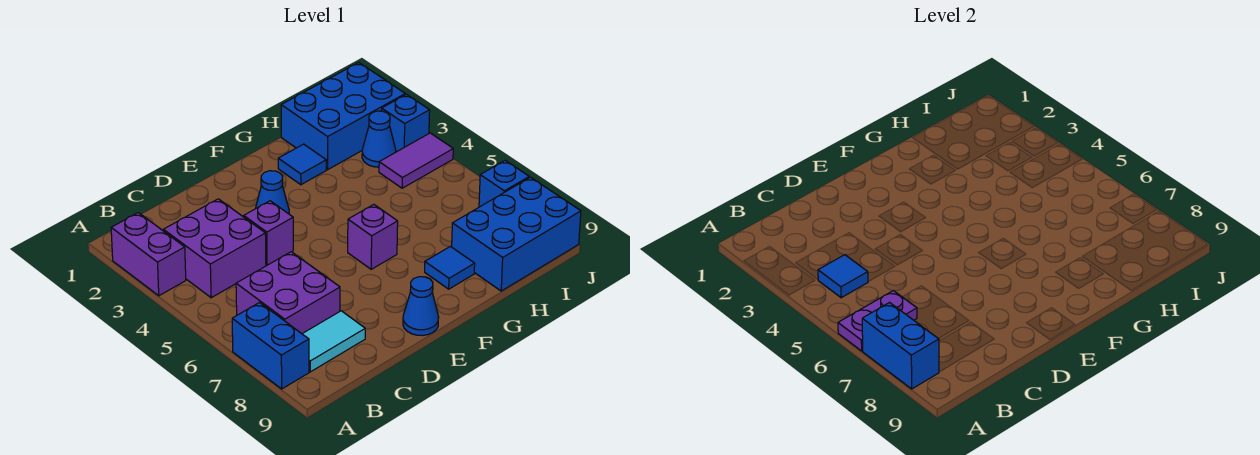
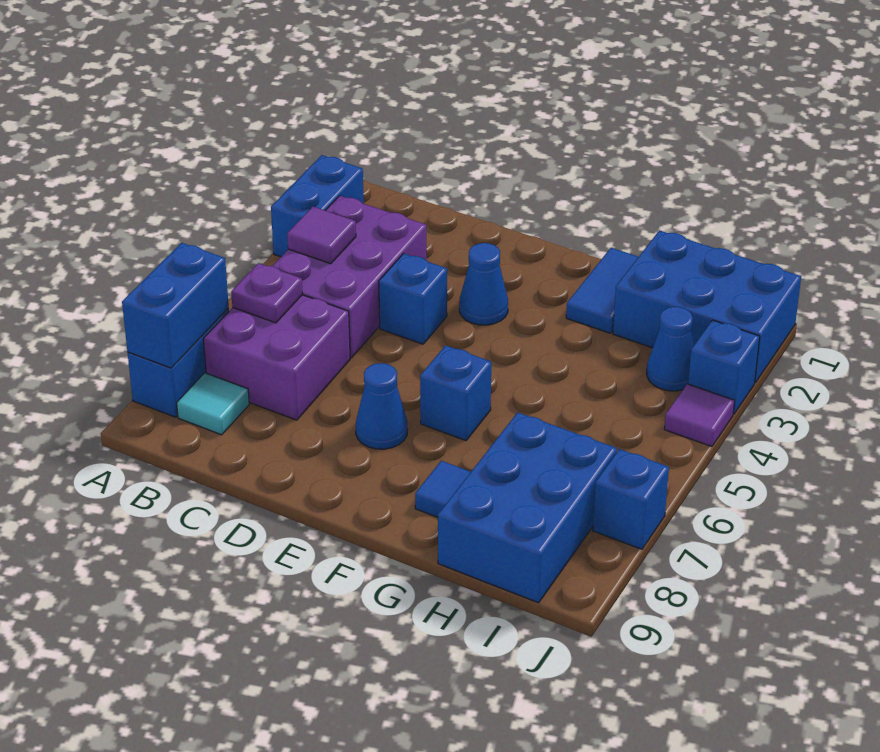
purple 1x2 brick [111,213,186,296] -> blue 1x2 brick [271,155,364,257]
purple 1x2 plate [838,291,917,351] -> purple 1x1 plate [231,263,302,323]
purple 2x2 brick [163,199,266,298] -> purple 2x3 brick [273,196,427,358]
blue 1x1 tile [818,255,868,298] -> purple 1x1 tile [287,207,356,264]
cyan 1x2 tile [303,311,365,372] -> cyan 1x1 tile [177,373,249,435]
purple 1x1 brick [244,201,293,265] -> blue 1x1 brick [379,254,447,344]
blue 1x1 cone [403,277,439,336] -> blue 1x1 cone moved to [356,363,408,449]
purple 1x1 brick [348,204,398,269] -> blue 1x1 brick [420,345,491,441]
blue 1x1 tile [278,144,326,185] -> blue 1x2 tile [566,248,638,333]
blue 2x3 brick [452,177,581,291] -> blue 2x3 brick turned to [438,412,617,603]
purple 1x2 tile [379,133,453,188] -> purple 1x1 tile [664,384,735,446]

